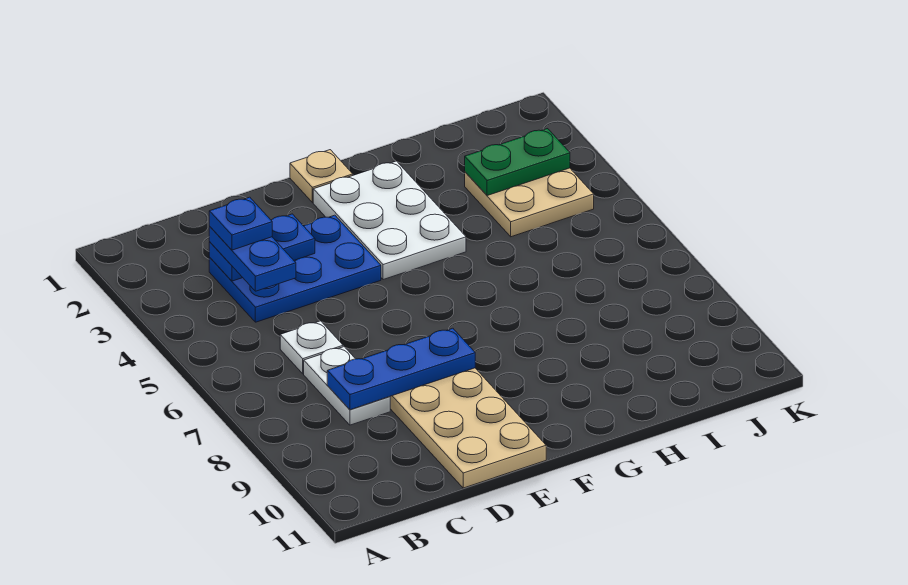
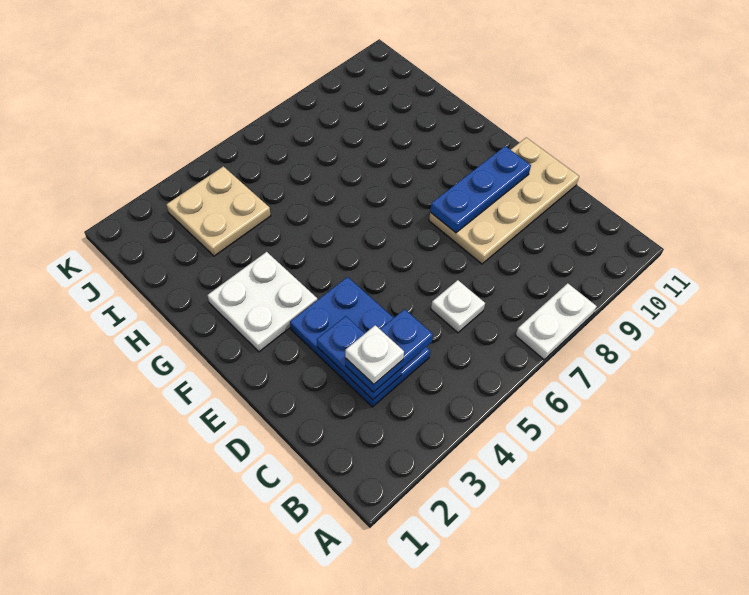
blue 1x1 plate [209,197,272,250] -> white 1x1 plate [345,325,404,384]
white 1x2 plate [304,347,390,425] -> white 1x2 plate moved to [515,283,597,360]
blue 1x3 plate [327,328,475,410] -> blue 1x3 plate turned to [430,146,531,233]
tan 1x1 plate [290,150,353,202] -> none
white 2x3 plate [313,161,466,280] -> white 2x2 plate [207,252,317,352]
green 1x2 plate [465,129,570,196] -> none

